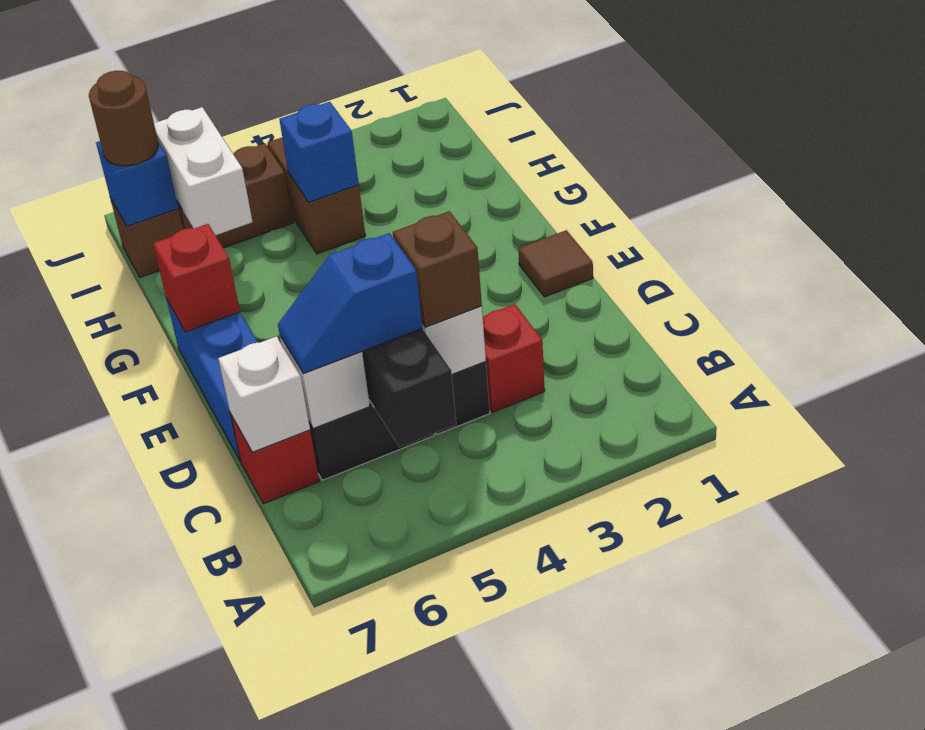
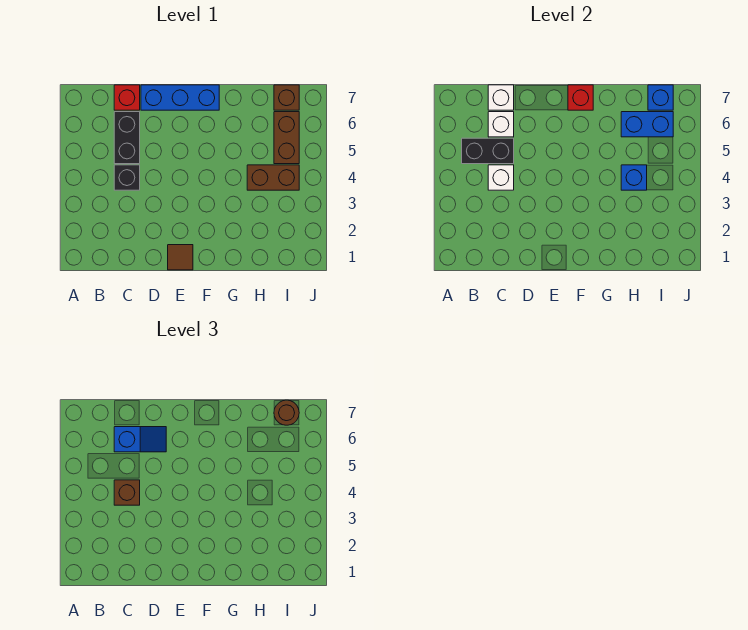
red 1x1 brick [483,304,545,412] -> none
blue 1x2 slope [278,233,422,374] -> blue 1x2 slope turned to [114,427,166,452]
white 1x2 brick [154,107,252,235] -> blue 1x2 brick [621,112,673,137]

